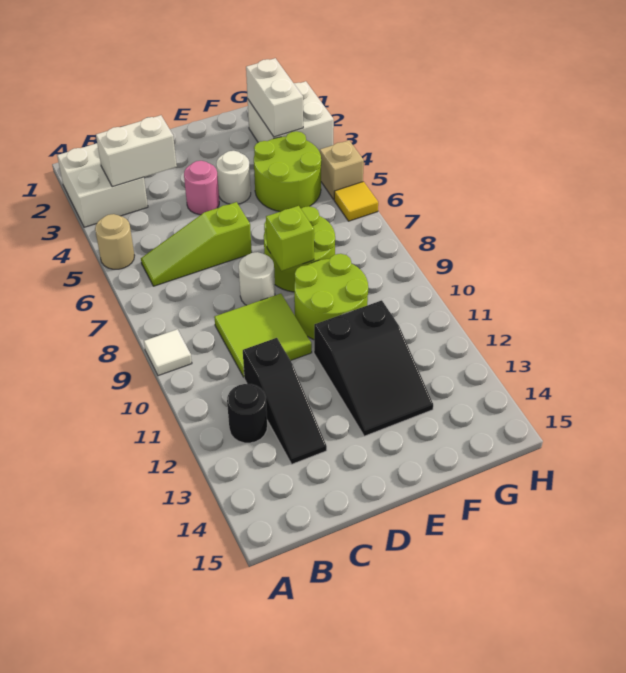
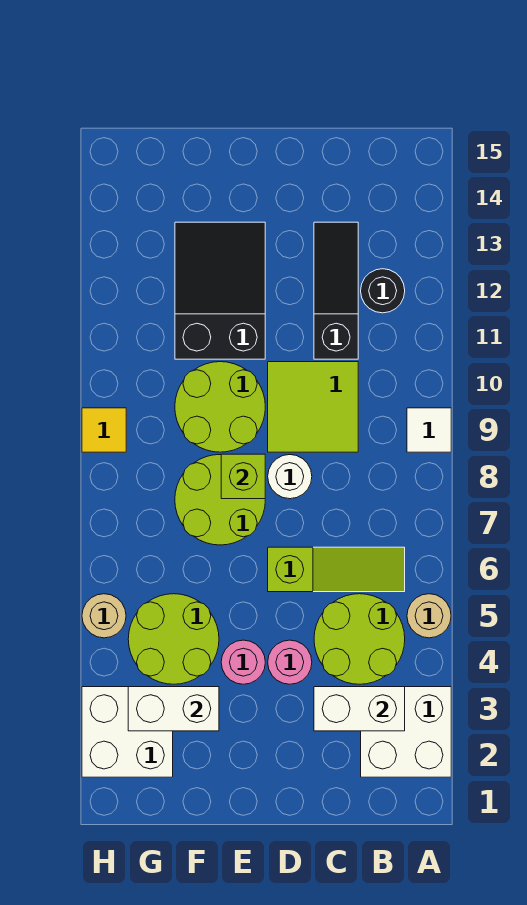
none -> lime 2x2 round brick [314,594,405,684]
white 1x1 round brick [216,151,251,204] -> pink 1x1 round brick [221,640,265,684]
white 1x2 brick [246,58,303,137] -> white 1x2 brick turned to [128,687,219,731]
tan 1x1 brick [320,140,364,199] -> tan 1x1 round brick [82,594,126,638]
yellow 1x1 tile [334,182,378,221] -> yellow 1x1 tile moved to [82,408,126,452]

